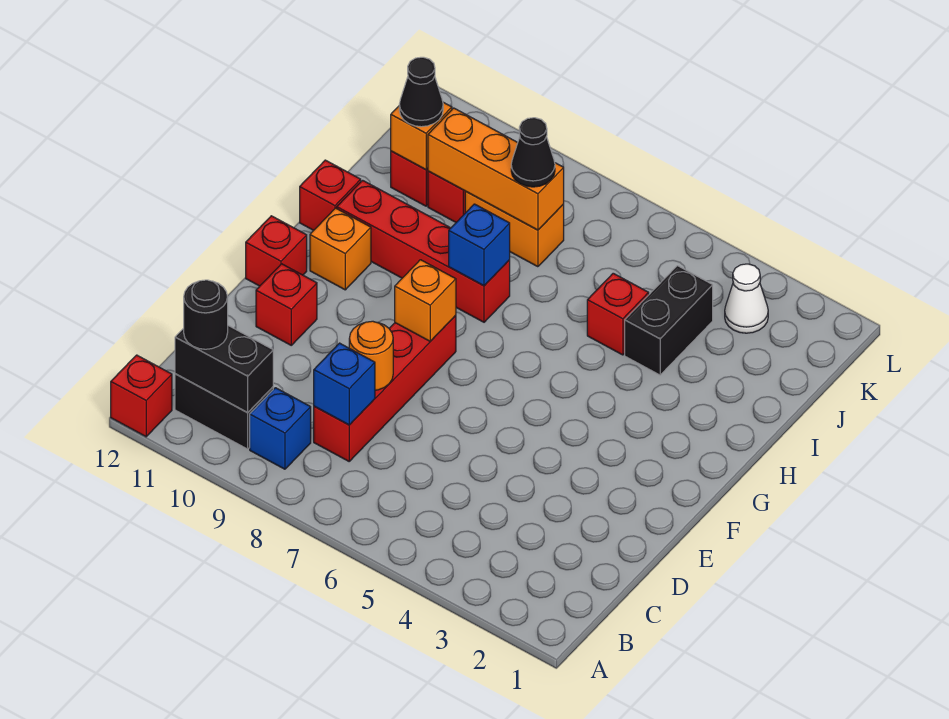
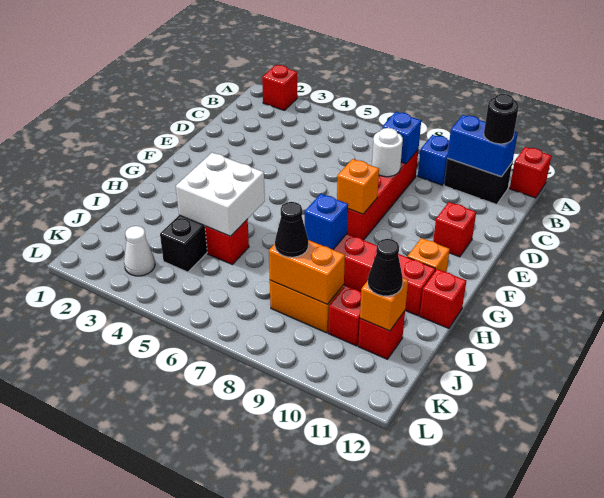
black 1x2 brick [175,326,273,413] -> blue 1x2 brick [447,115,518,177]
orange 1x1 round brick [349,321,393,390] -> white 1x1 round brick [372,128,403,177]
red 1x1 brick [246,216,307,286] -> red 1x1 brick moved to [262,65,298,110]
none -> white 2x2 brick [176,152,265,236]
orange 1x3 brick [428,108,564,230] -> orange 1x2 brick [269,240,345,304]

